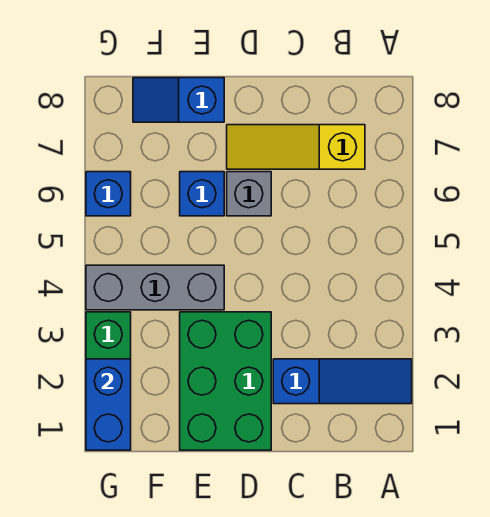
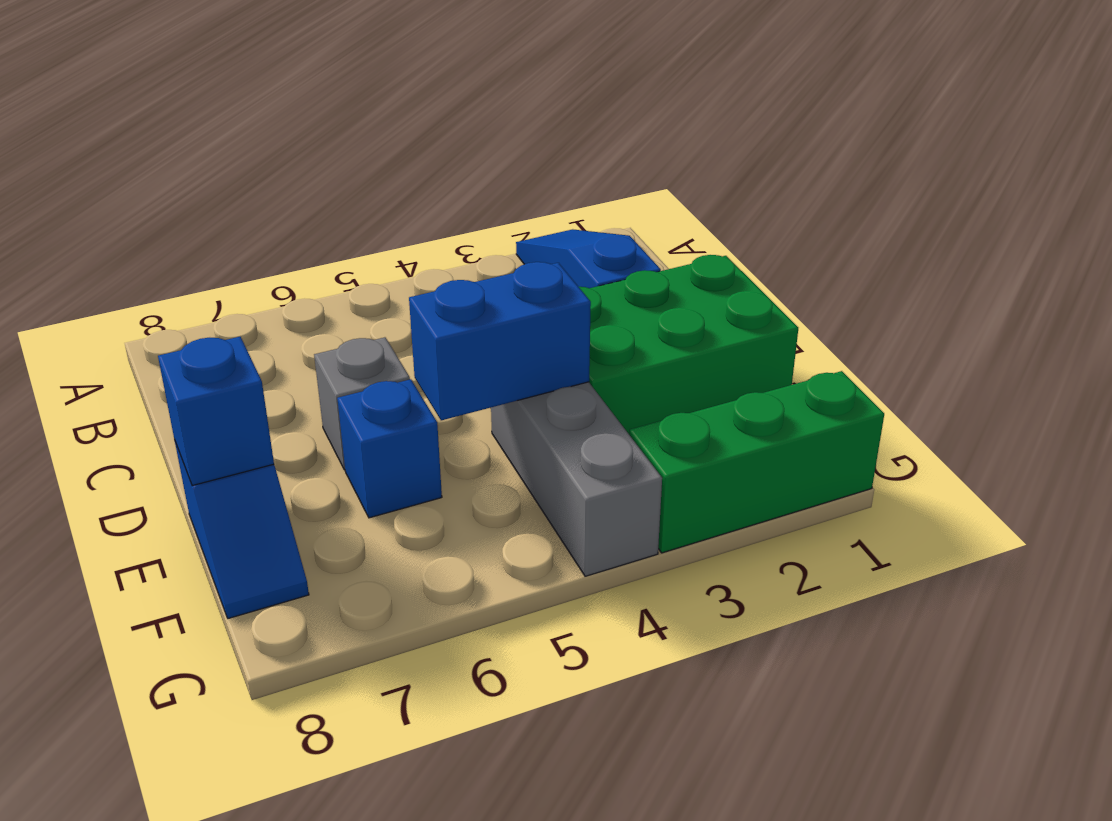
yellow 1x3 slope [227,125,365,169] -> none
blue 1x2 brick [86,359,131,450] -> blue 1x2 brick moved to [409,262,591,420]
blue 1x1 brick [86,172,131,216] -> blue 1x1 brick moved to [158,337,274,486]

